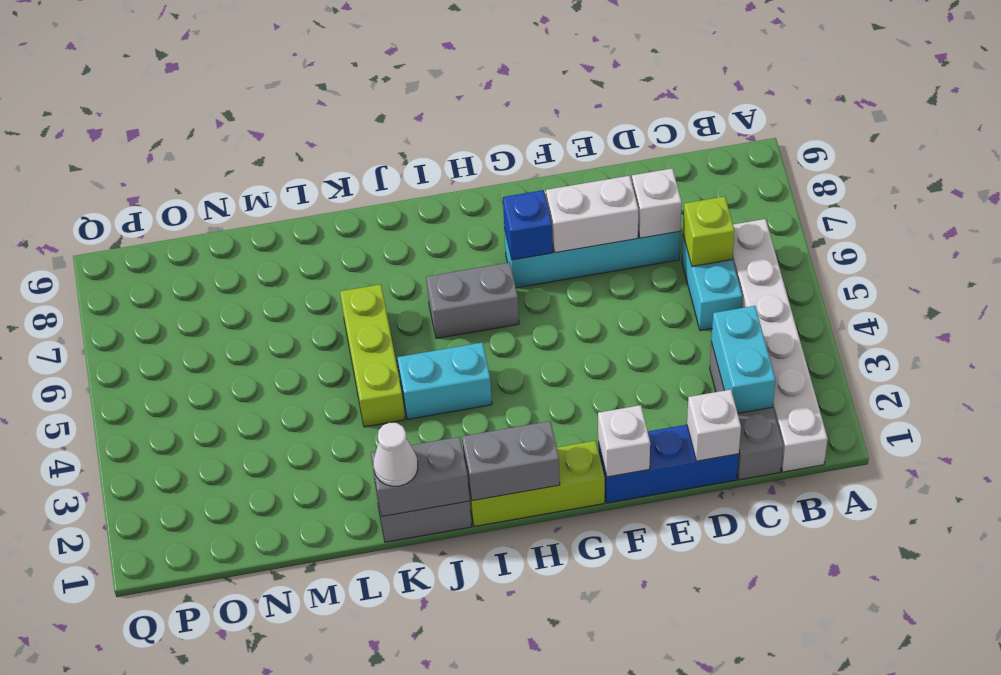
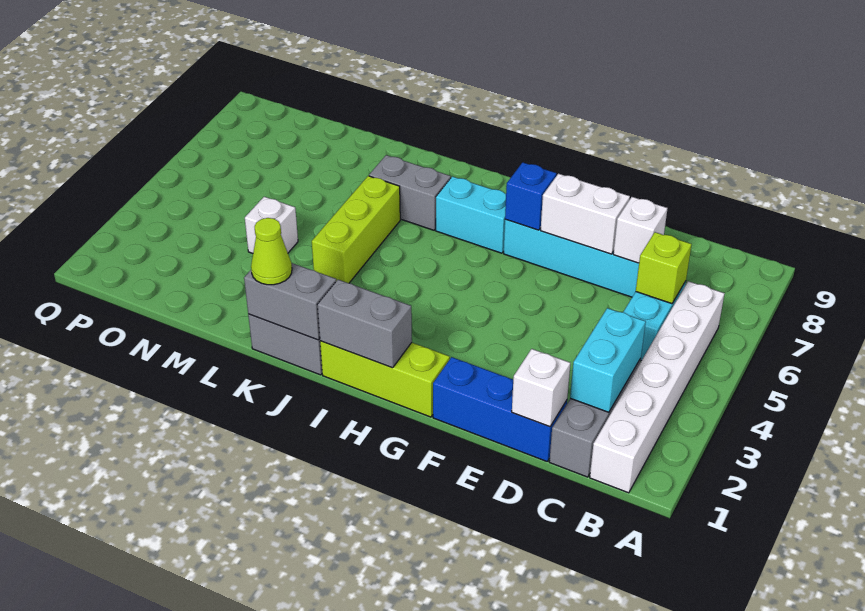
white 1x1 brick [598,405,650,477] -> white 1x1 brick moved to [245,197,298,253]
grey 1x2 brick [426,262,519,338] -> grey 1x2 brick moved to [369,155,451,230]
cyan 1x2 brick [397,343,492,419] -> cyan 1x2 brick moved to [436,176,506,253]
white 1x1 cone [373,422,418,486] -> lime 1x1 cone [251,218,292,285]

